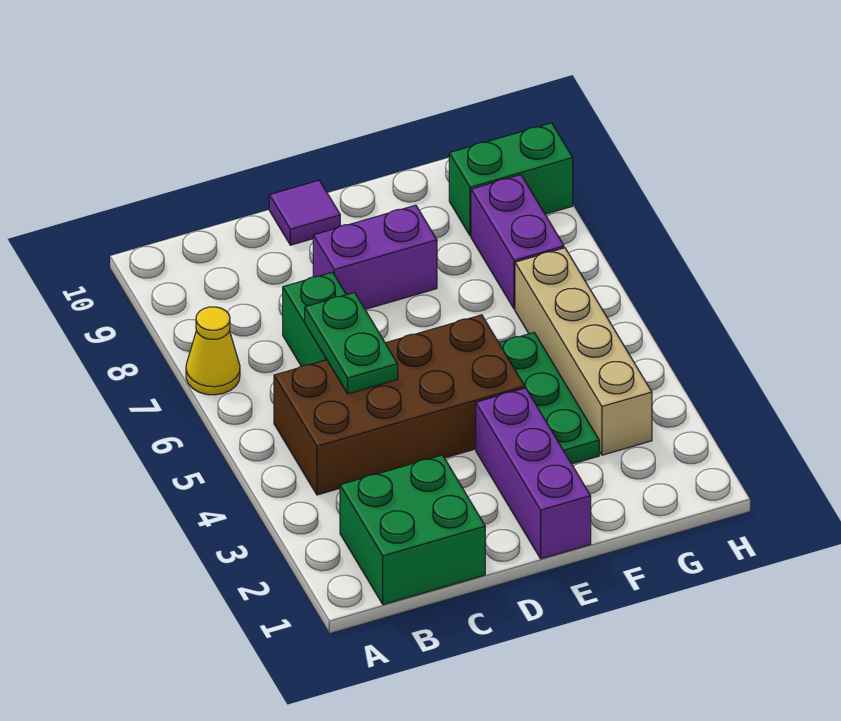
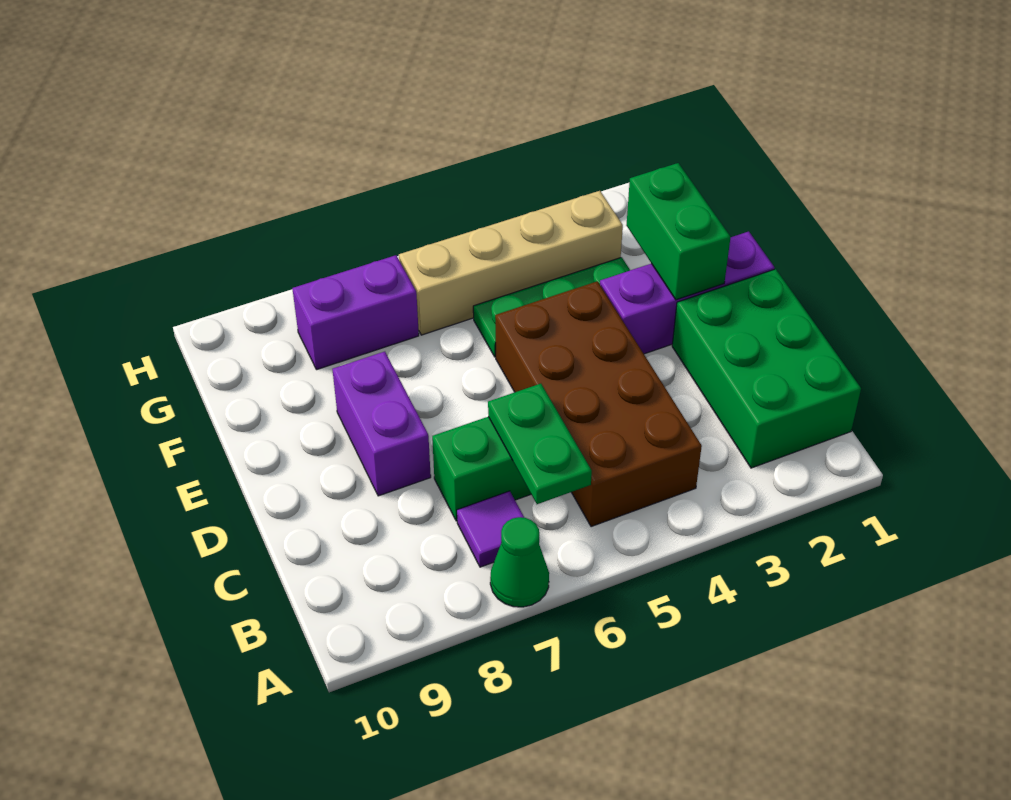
yellow 1x1 cone [186,307,240,395] -> green 1x1 cone [490,517,549,607]
green 2x2 brick [340,455,485,605] -> green 2x3 brick [672,269,861,468]
green 1x2 plate [305,293,398,394] -> green 1x2 plate turned to [488,384,592,504]
purple 1x1 tile [269,180,340,245] -> purple 1x1 tile moved to [457,491,524,567]
green 1x2 brick [449,123,573,236] -> green 1x2 brick moved to [626,163,731,300]

